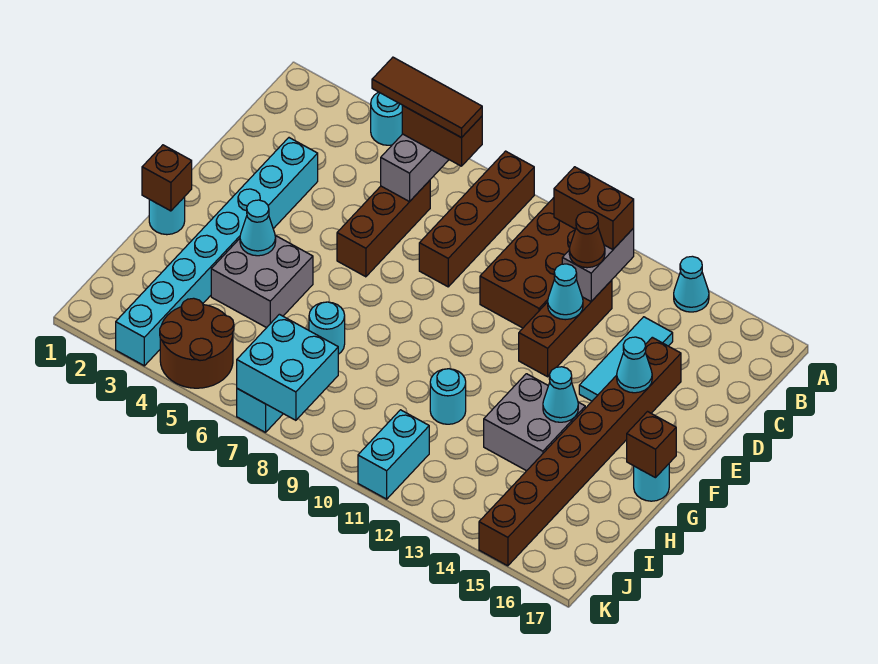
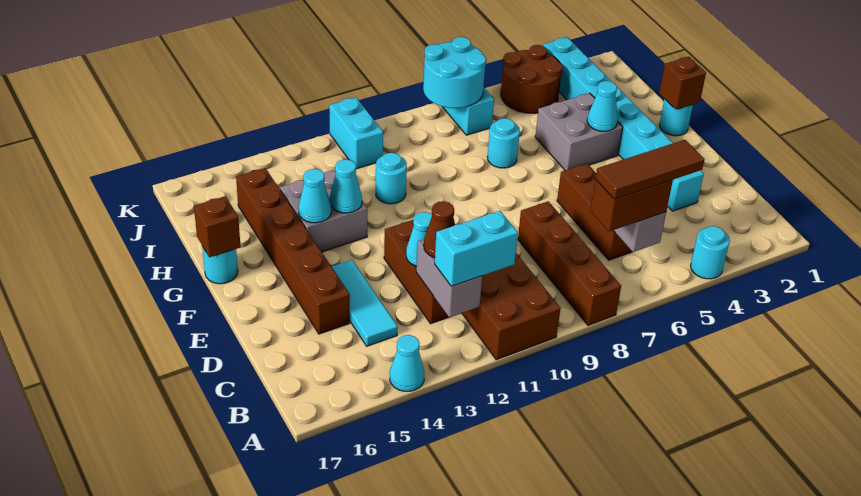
brown 1x2 brick [554,167,634,250] -> cyan 1x2 brick [435,211,518,286]
brown 1x8 brick [479,337,681,566] -> brown 1x6 brick [236,168,350,334]
cyan 1x1 cone [617,337,652,393] -> cyan 1x1 cone moved to [330,159,362,213]
cyan 2x2 brick [237,314,338,420] -> cyan 2x2 round brick [423,37,486,108]

